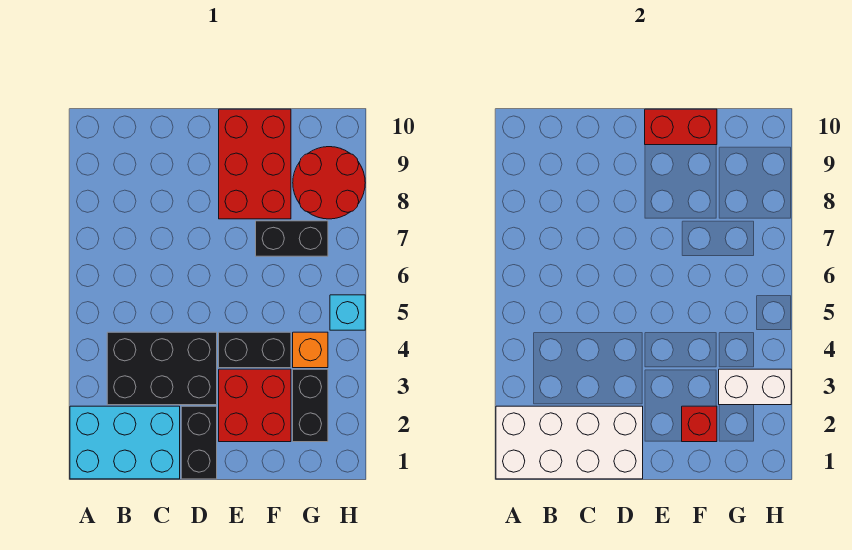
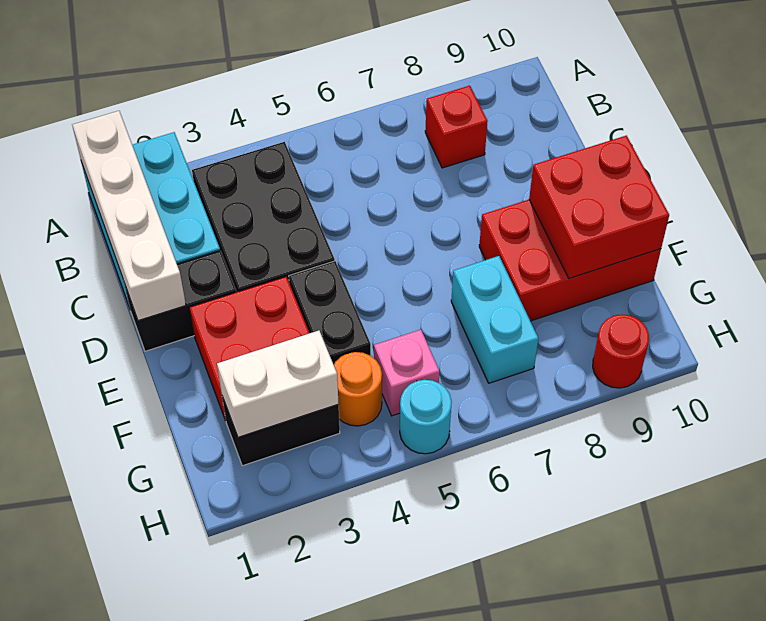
white 2x4 brick [496,406,643,479] -> white 1x4 brick [72,111,186,321]
red 1x2 brick [645,109,717,145] -> red 2x2 brick [529,136,669,278]
red 1x1 brick [682,406,717,442] -> red 1x1 brick moved to [425,86,488,168]
black 1x2 brick [256,221,328,256] -> cyan 1x2 brick [451,256,538,383]
white 1x2 brick [719,369,791,405] -> white 1x2 brick turned to [217,331,339,437]
orange 1x1 brick [293,332,328,368] -> orange 1x1 round brick [334,352,382,426]
none -> pink 1x1 brick [374,330,440,416]
red 2x2 round brick [293,147,365,219] -> red 1x1 round brick [593,314,649,388]
cyan 1x1 brick [330,295,365,330] -> cyan 1x1 round brick [400,380,452,454]

